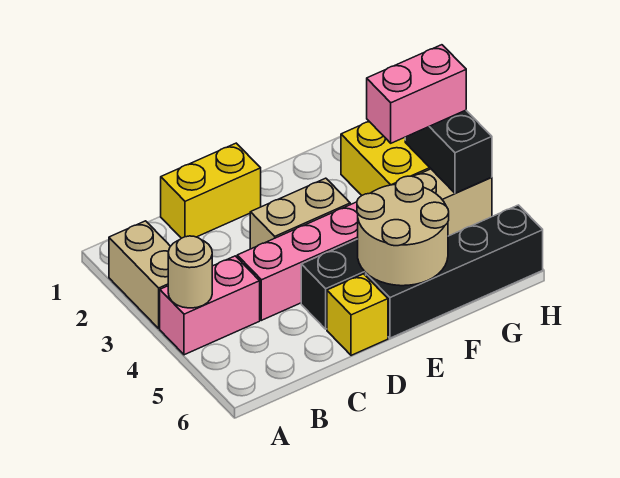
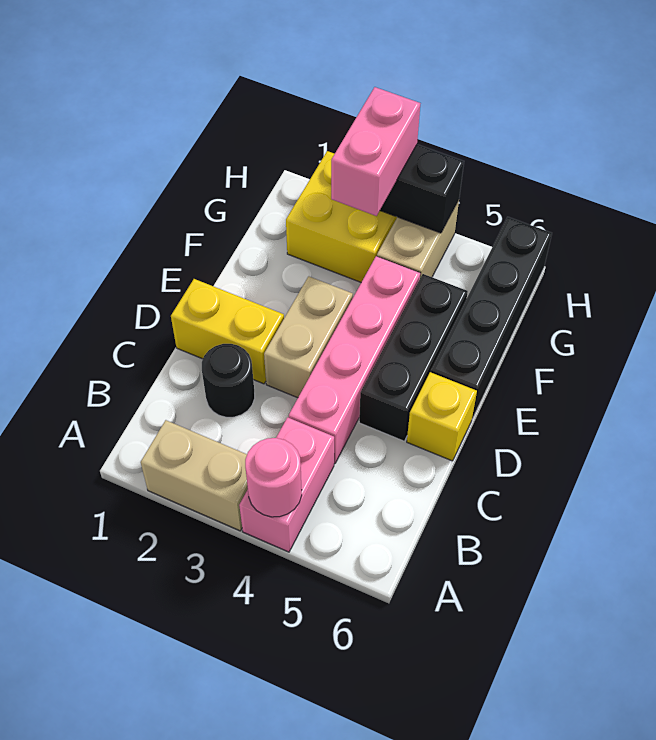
tan 1x1 round brick [168,236,212,308] -> pink 1x1 round brick [245,438,302,517]
yellow 1x2 brick [161,143,261,238] -> yellow 1x2 brick turned to [171,279,284,384]
none -> black 1x1 round brick [202,344,255,417]
tan 2x2 round brick [357,176,449,286] -> none

